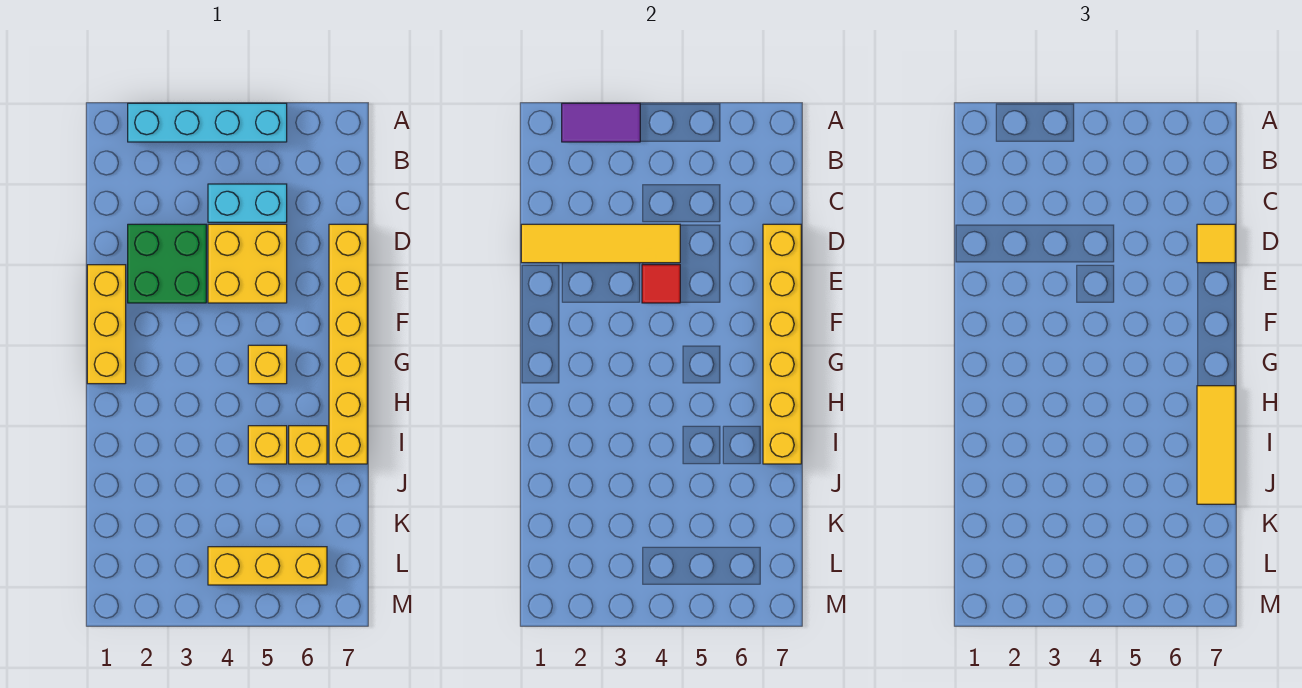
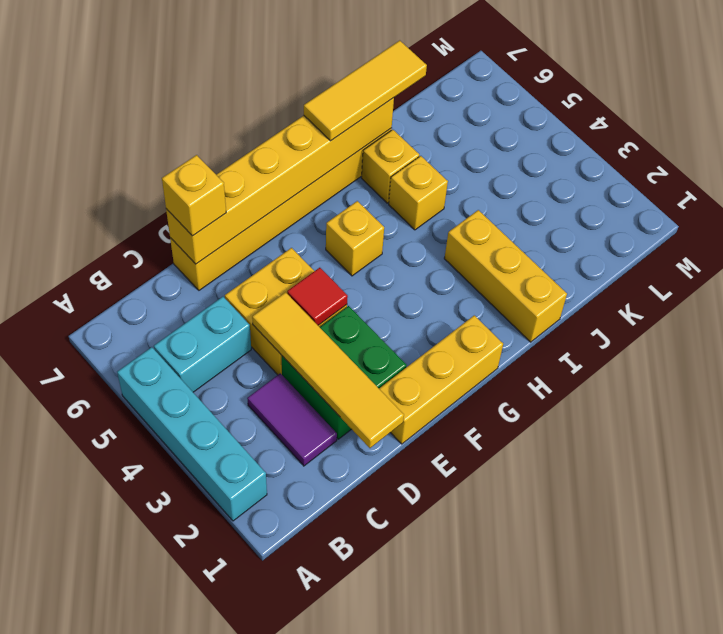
purple 1x2 tile [562,103,640,142] -> purple 1x2 tile moved to [247,373,337,466]
cyan 1x2 brick [208,184,287,222] -> cyan 1x2 brick turned to [154,297,251,392]
yellow 1x1 tile [1197,224,1235,263] -> yellow 1x1 brick [162,155,226,236]
yellow 1x3 brick [208,547,327,585] -> yellow 1x3 brick moved to [444,210,567,342]

